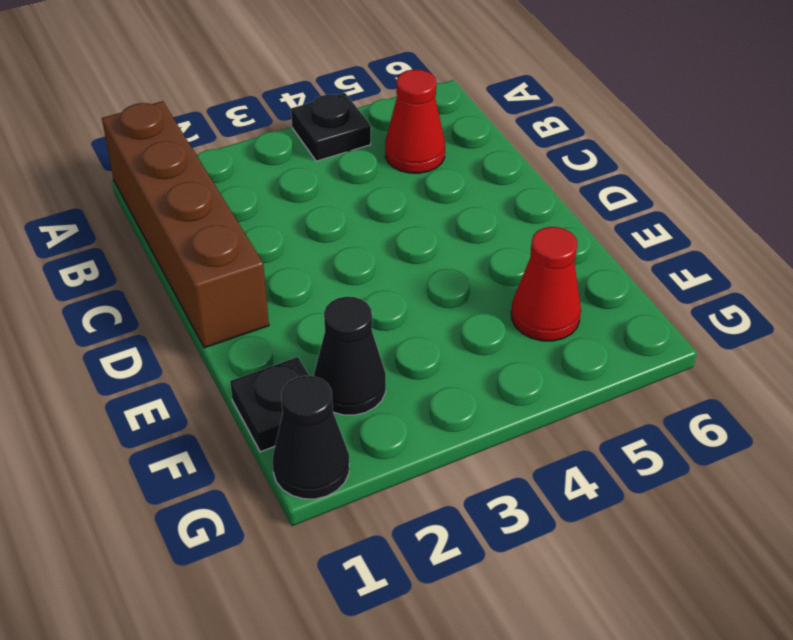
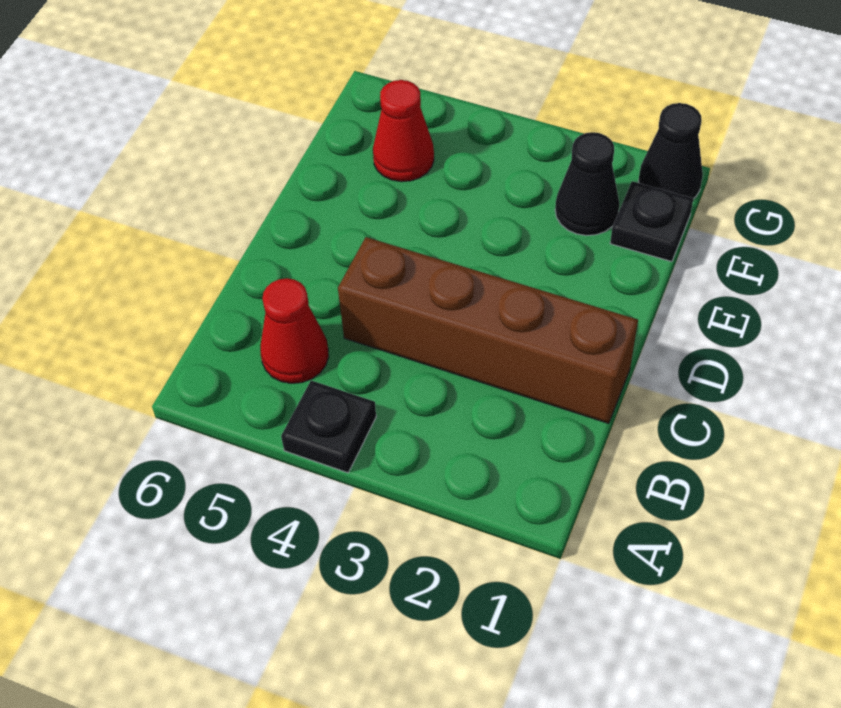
brown 1x4 brick [102,101,269,348] -> brown 1x4 brick turned to [338,237,638,424]

